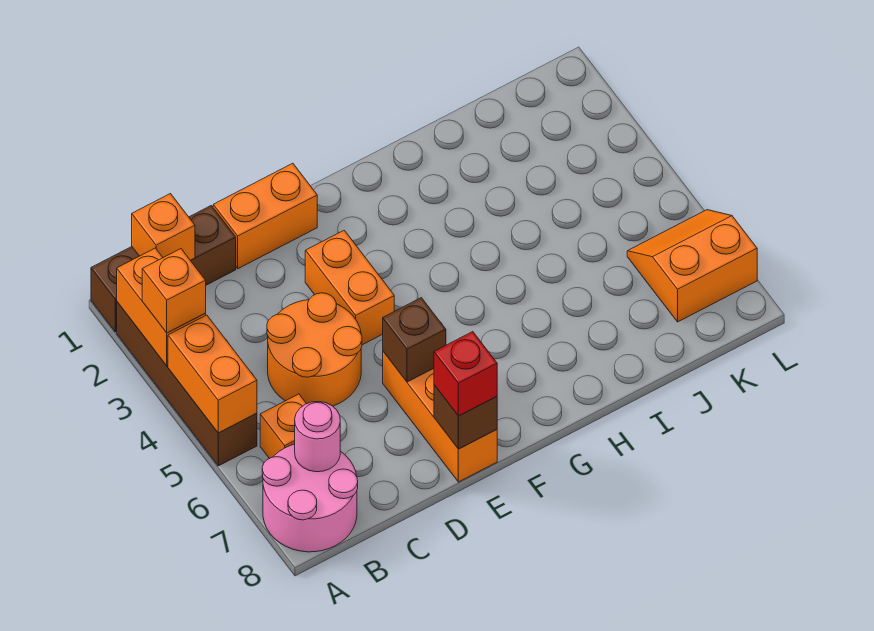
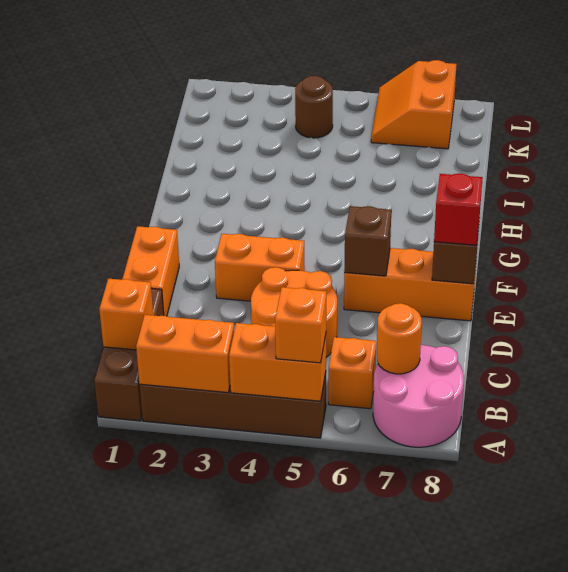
orange 1x1 brick [142,249,206,333] -> orange 1x1 brick moved to [275,287,326,363]
pink 1x1 round brick [295,402,340,472] -> orange 1x1 round brick [377,303,422,374]
none -> brown 1x1 round brick [295,76,333,138]

